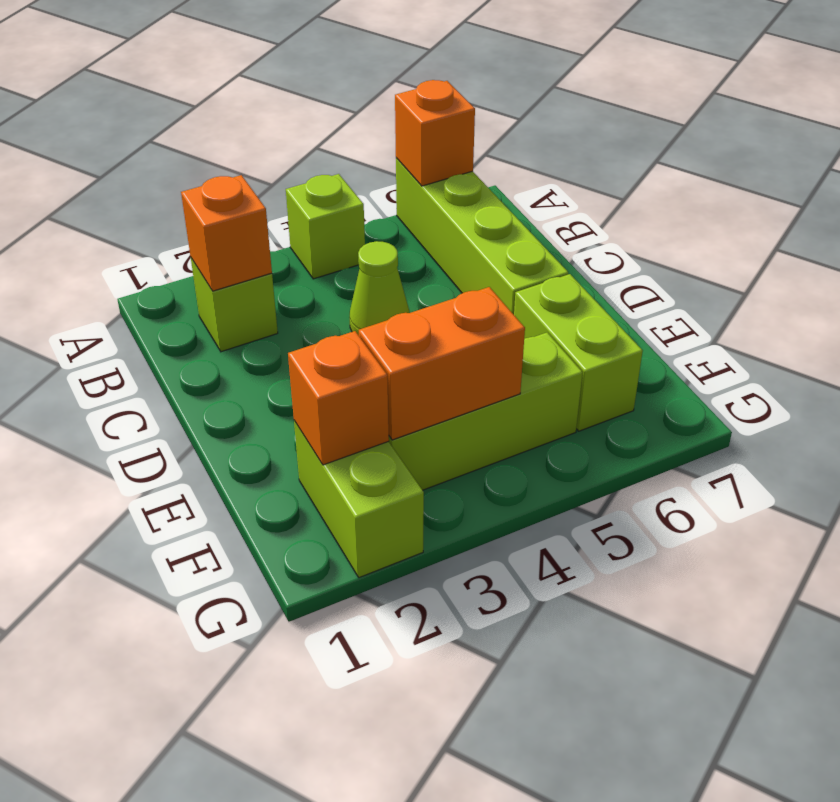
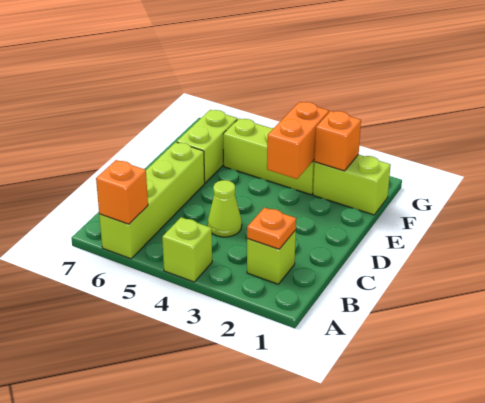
orange 1x1 brick [181,175,272,291] -> orange 1x1 plate [247,208,296,249]
lime 1x2 brick [294,421,424,578] -> lime 1x2 brick turned to [313,155,391,215]
orange 1x2 brick [359,287,525,440] -> orange 1x2 brick turned to [267,102,329,179]

